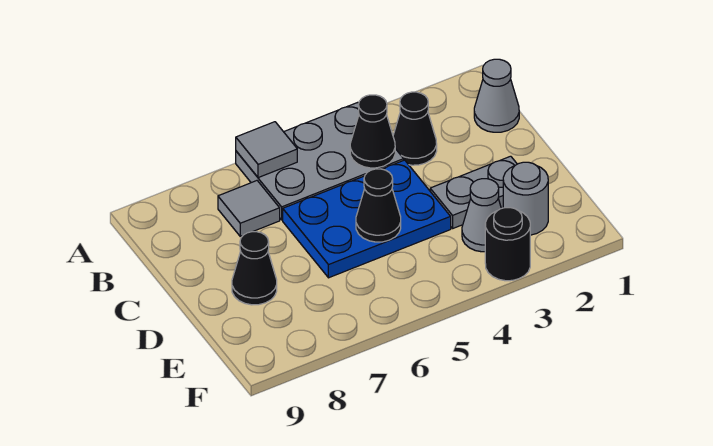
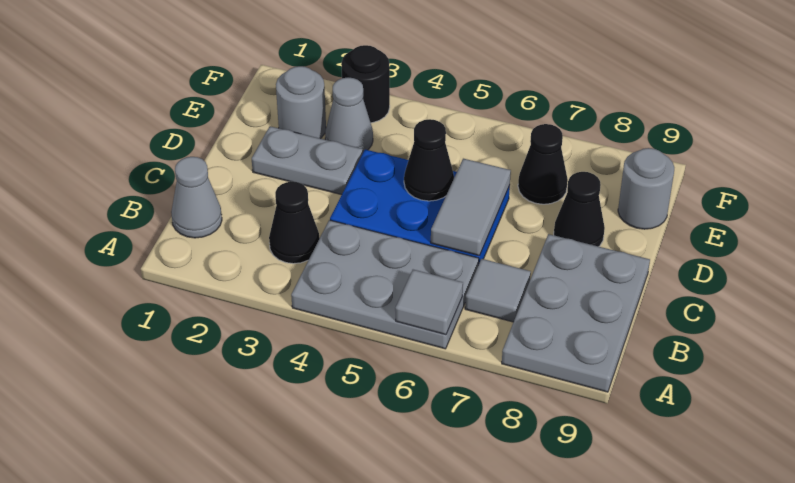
none -> grey 2x3 plate [502,234,650,392]
black 1x1 cone [350,95,395,168] -> black 1x1 cone moved to [518,124,568,204]
none -> grey 1x2 tile [431,159,511,256]
none -> grey 1x1 round brick [618,148,674,229]

